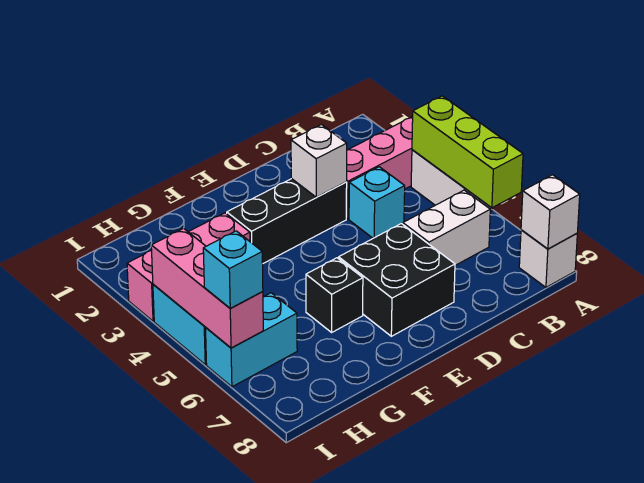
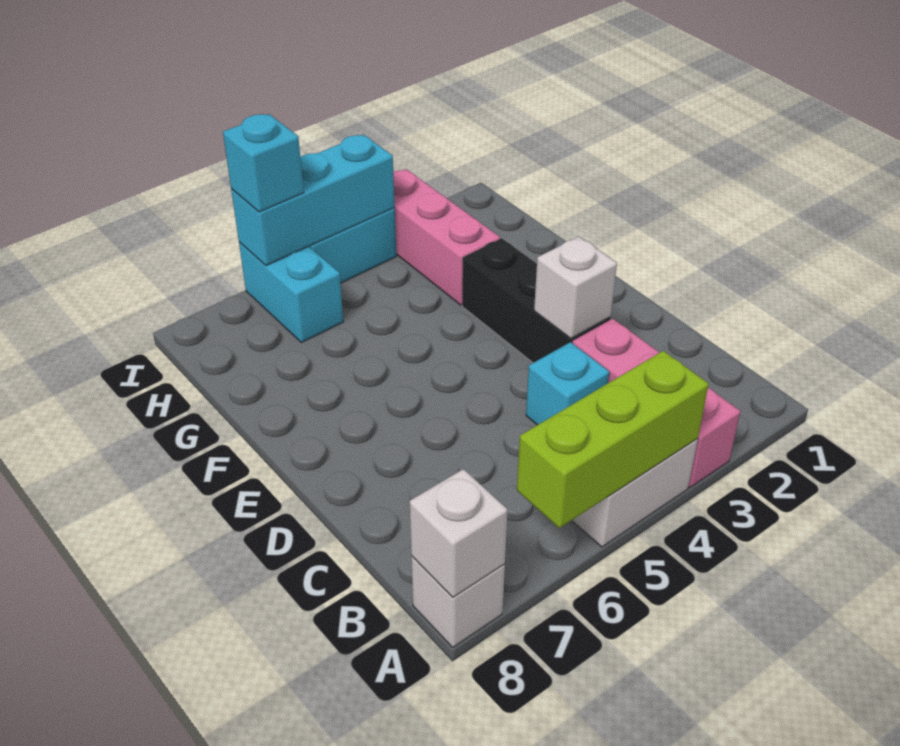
white 1x2 brick [403,190,490,265] -> none
black 2x2 brick [339,224,455,336] -> none
black 1x1 brick [306,258,363,332] -> none
pink 1x3 brick [151,228,263,348] -> cyan 1x3 brick [231,135,395,266]

